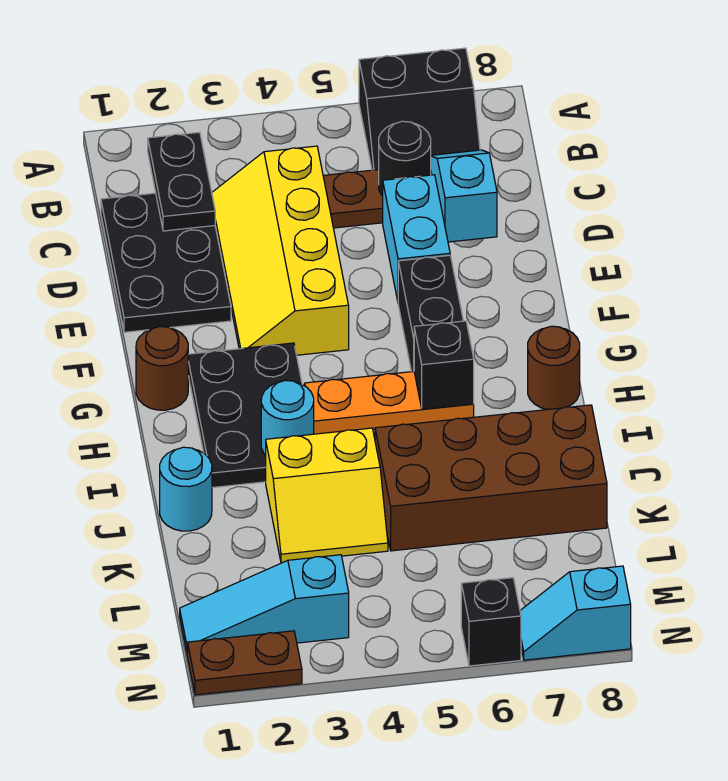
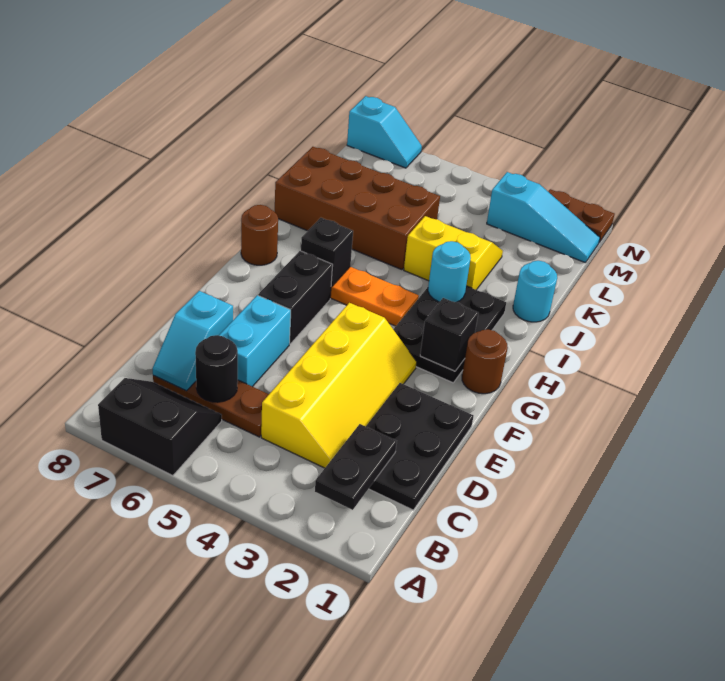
black 1x1 brick [461,578,521,666] -> black 1x1 brick moved to [420,298,478,371]

